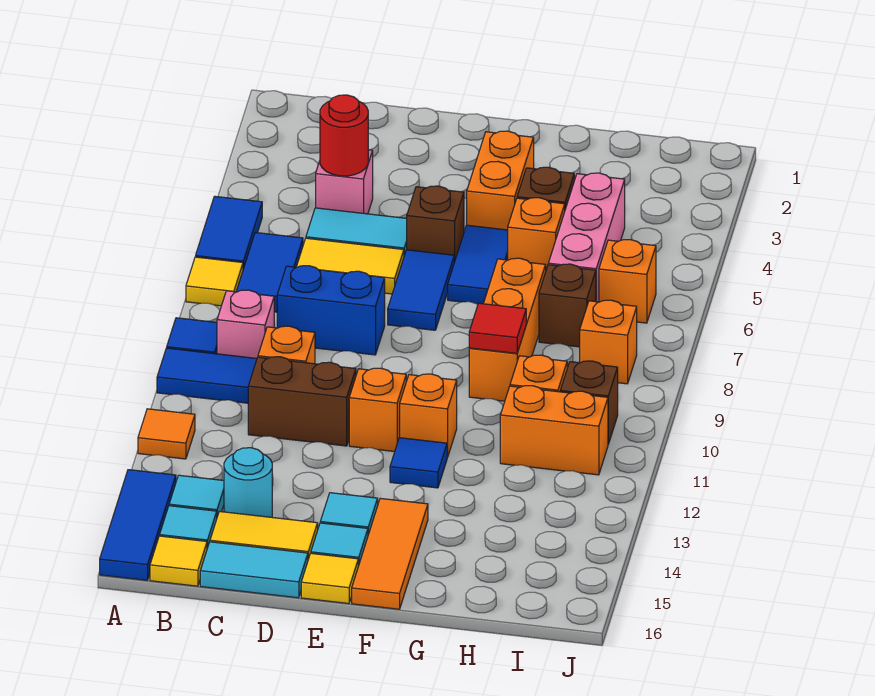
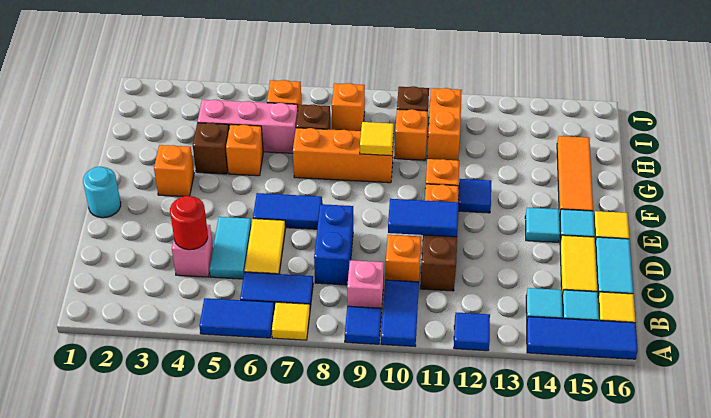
orange 1x1 tile [138,409,195,459] -> blue 1x1 tile [454,313,490,351]
cyan 1x1 round brick [224,448,272,517] -> cyan 1x1 round brick moved to [83,166,121,218]
brown 1x1 brick [407,186,464,262] -> none
orange 1x2 brick [467,131,534,230] -> orange 1x1 brick [154,145,194,196]
blue 1x2 tile [448,225,508,304] -> blue 1x2 tile moved to [388,199,459,237]
orange 1x3 tile [352,498,428,609] -> orange 1x3 tile turned to [557,136,593,215]
red 1x1 tile [469,303,526,353] -> yellow 1x1 tile [360,122,394,156]

